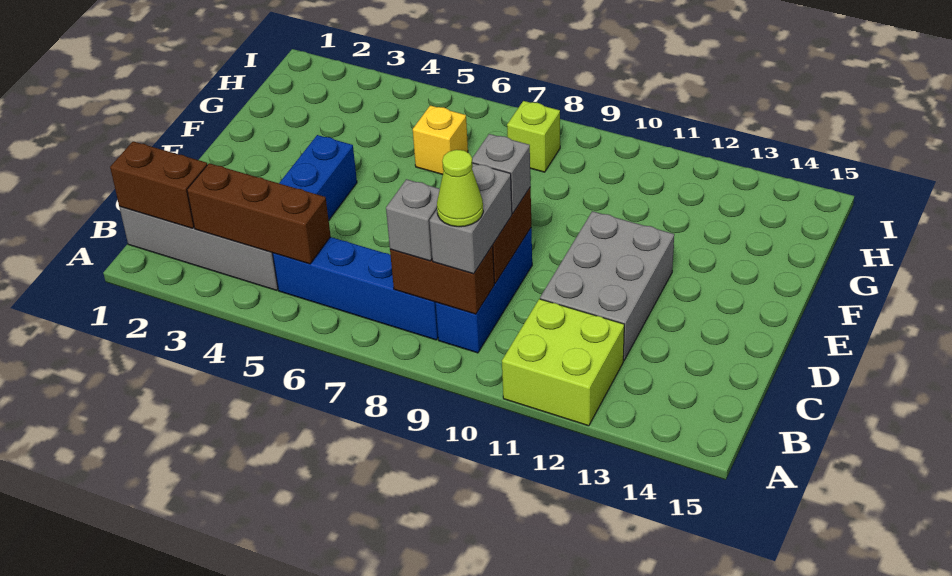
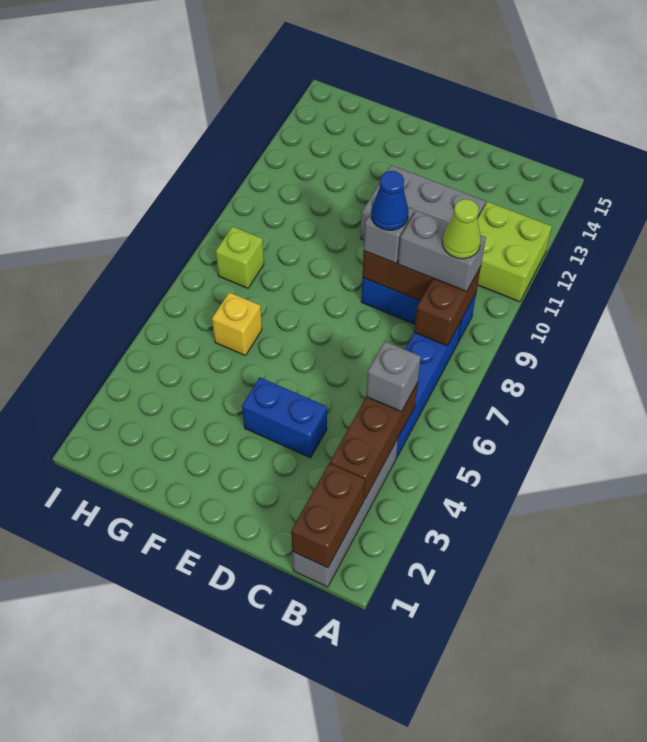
grey 1x1 brick [386,179,440,261] -> grey 1x1 brick moved to [366,342,421,412]
none -> blue 1x1 cone [371,171,409,230]

